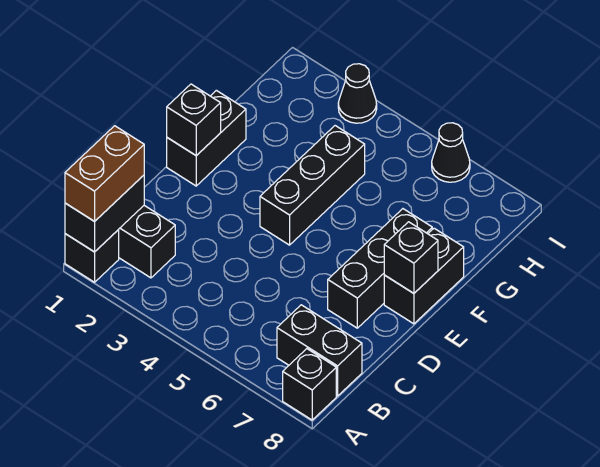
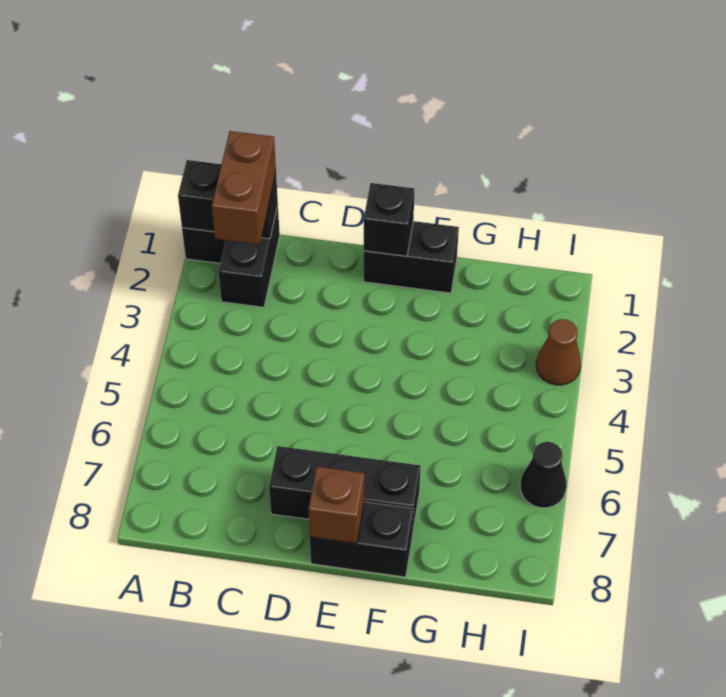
brown 1x2 brick [65,126,144,221] -> brown 1x2 brick turned to [212,131,276,244]
black 1x1 brick [283,349,336,420] -> none
black 1x2 brick [277,305,362,396] -> none
black 1x3 brick [260,126,365,245] -> none
black 1x1 brick [384,222,438,293] -> brown 1x1 brick [308,467,364,543]
black 1x1 cone [338,64,377,123] -> brown 1x1 cone [536,319,581,385]

